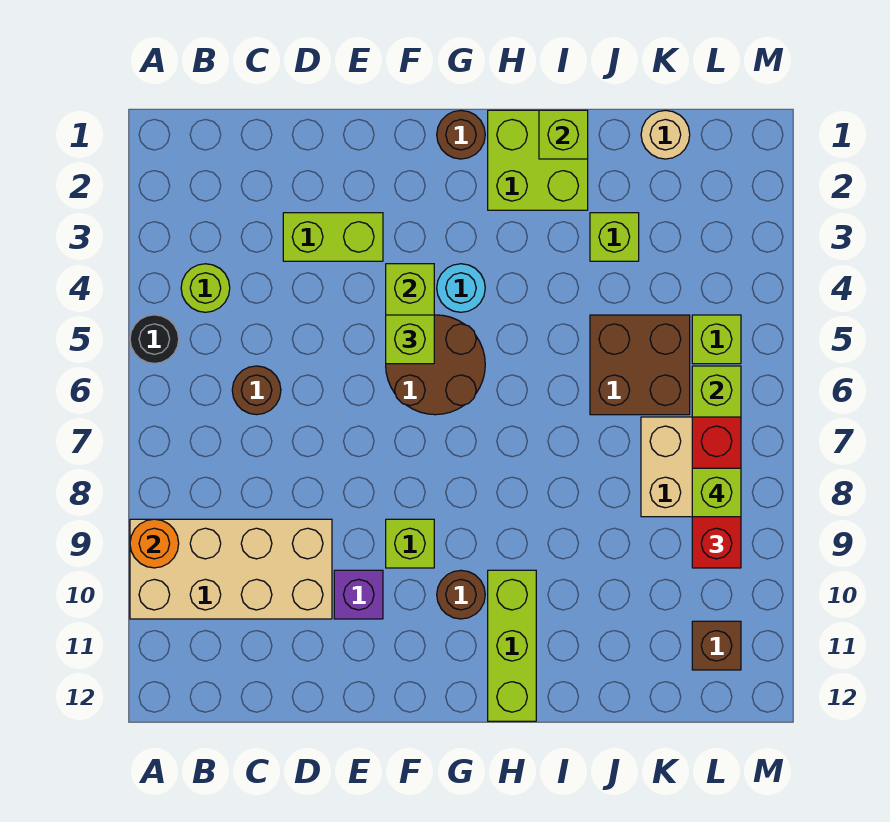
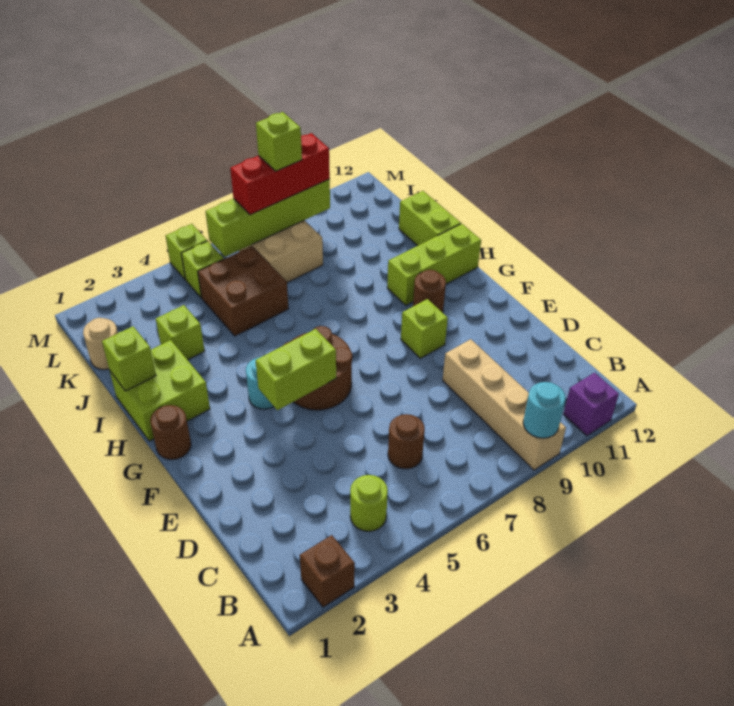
black 1x1 round brick [130,315,179,363] -> none
tan 2x4 brick [130,519,332,619] -> tan 1x4 brick [443,339,566,470]
orange 1x1 round brick [130,519,179,568] -> cyan 1x1 round brick [523,382,565,438]
lime 1x2 brick [283,213,383,261] -> lime 1x2 brick moved to [399,191,461,246]
purple 1x1 brick [334,570,383,619] -> purple 1x1 brick moved to [564,373,619,436]
lime 1x1 brick [386,315,434,364] -> lime 1x1 brick moved to [166,224,207,280]
brown 1x1 brick [692,621,741,670] -> brown 1x1 brick moved to [300,535,355,607]

